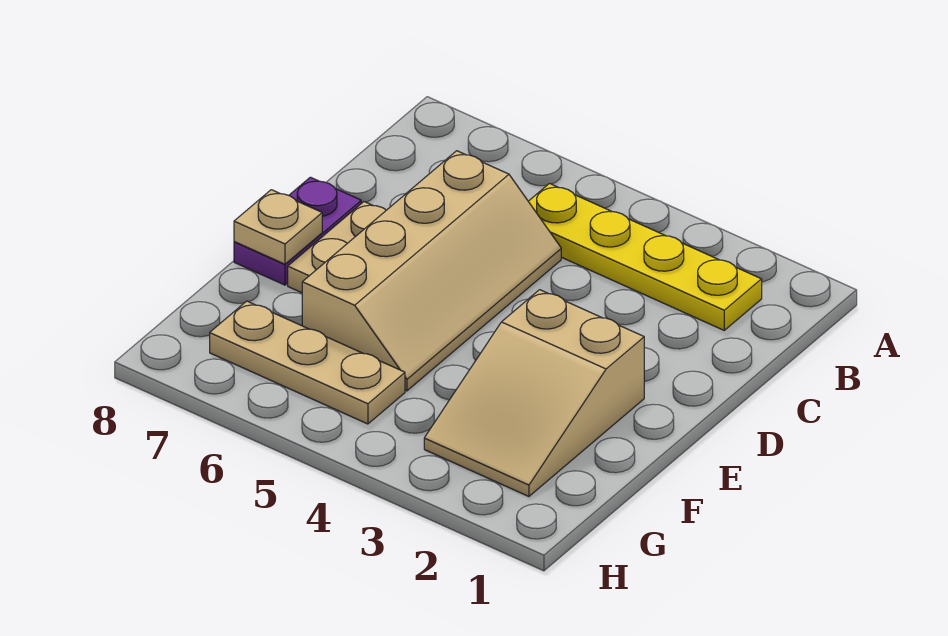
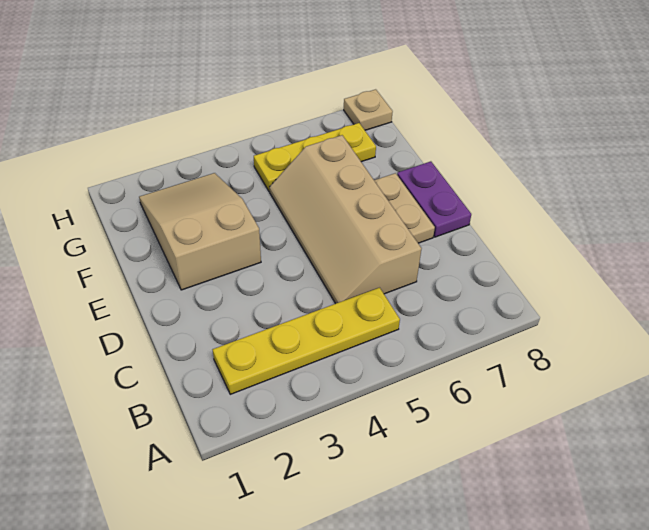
tan 1x1 plate [234,190,322,264] -> tan 1x1 plate moved to [344,89,393,130]
tan 1x3 plate [210,301,405,424] -> yellow 1x3 plate [254,123,376,192]

